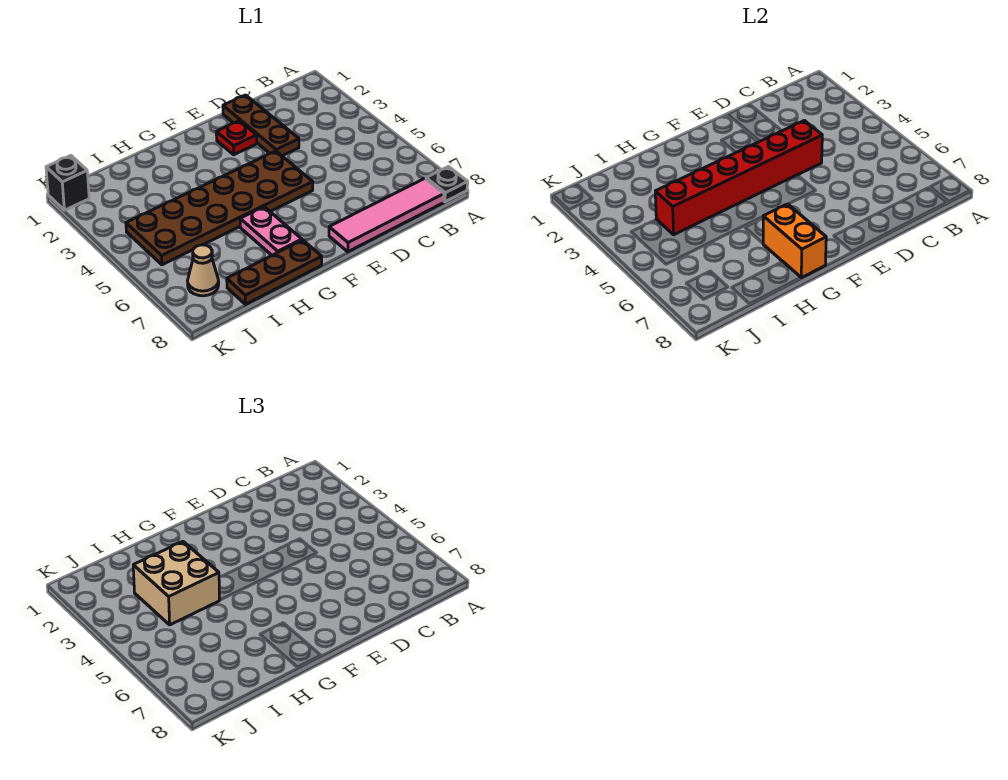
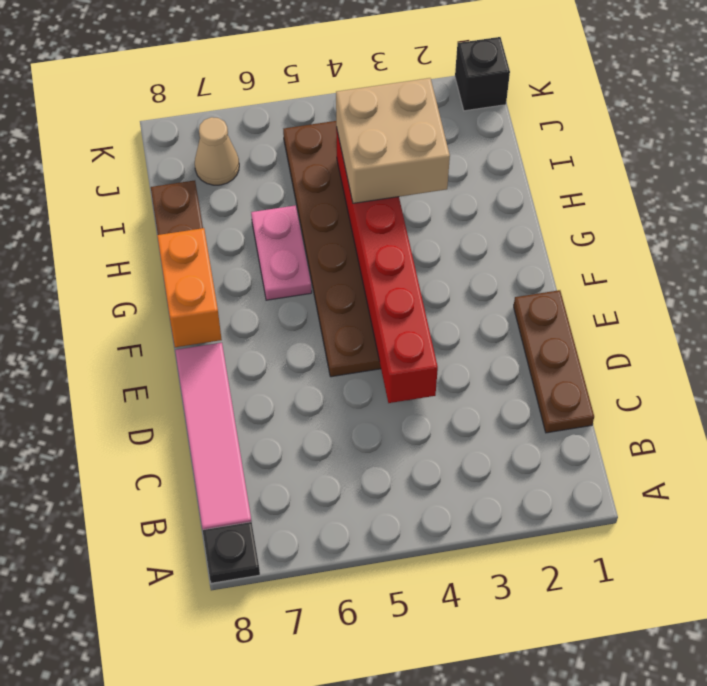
brown 1x3 plate [223,95,299,156] -> brown 1x3 plate turned to [514,290,594,433]
red 1x1 plate [216,121,257,155] -> none
pink 1x2 plate [240,207,302,255] -> pink 1x2 plate turned to [251,205,312,300]
orange 1x2 brick [763,204,826,278] -> orange 1x2 brick turned to [157,228,222,347]

